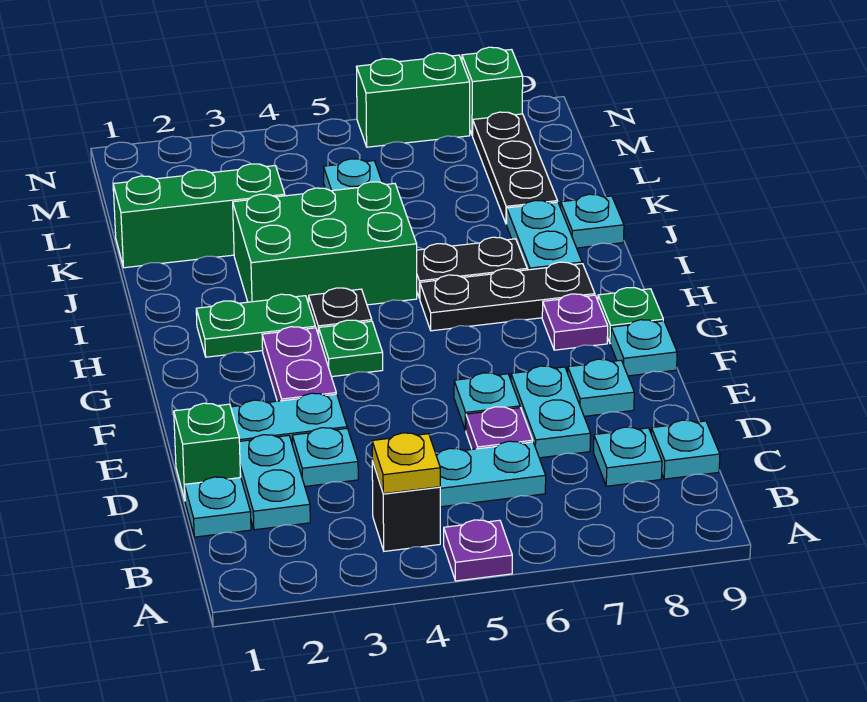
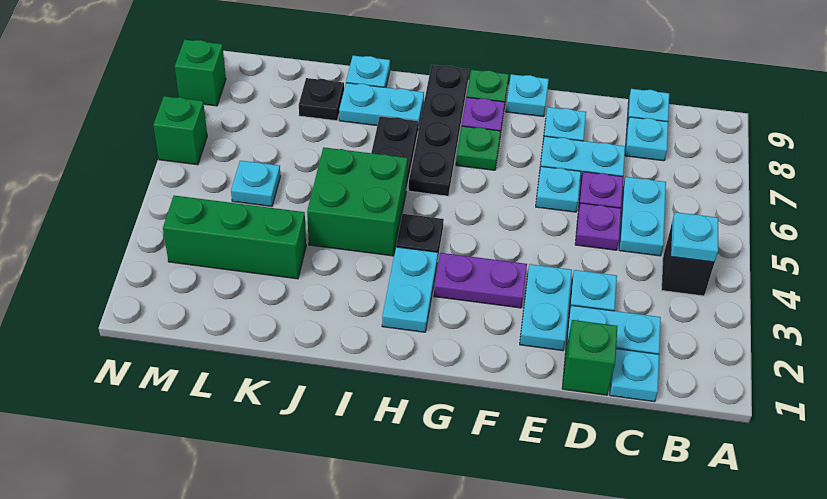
purple 1x1 plate [444,520,512,581] -> purple 1x1 plate moved to [575,203,621,250]
yellow 1x1 plate [372,433,440,494] -> cyan 1x1 plate [671,212,718,262]
green 1x1 plate [319,320,383,377] -> green 1x1 plate moved to [456,126,501,170]
green 1x2 plate [196,294,316,357] -> cyan 1x2 plate [382,247,438,332]
black 1x3 plate [420,262,595,331] -> black 1x4 plate [408,65,469,196]
green 2x3 brick [233,182,417,305] -> green 2x2 brick [307,147,407,256]
green 1x3 brick [113,164,285,268] -> green 1x3 brick turned to [163,196,306,279]
black 1x3 plate [473,112,558,224] -> black 1x1 plate [299,78,344,121]
green 1x2 brick [357,53,470,147] -> green 1x1 brick [153,96,207,165]

